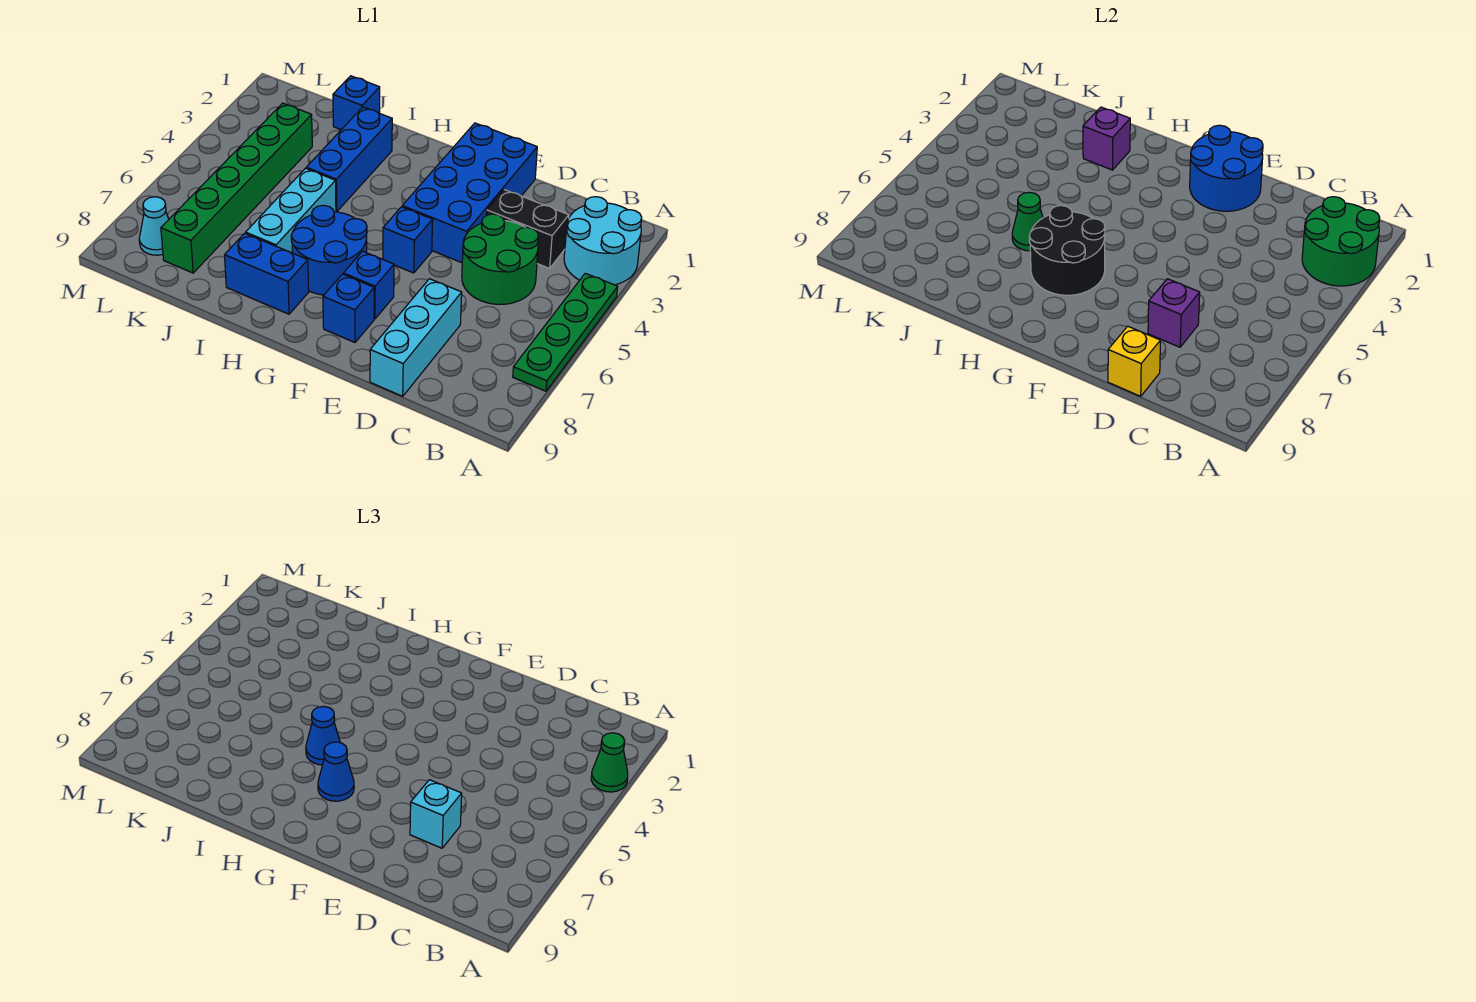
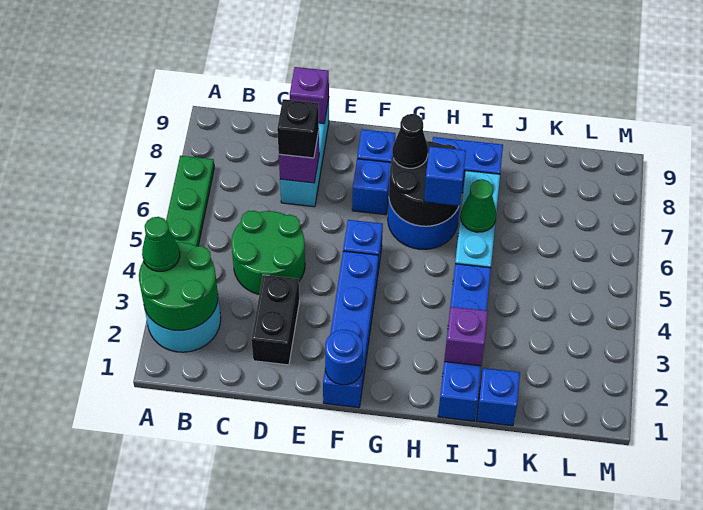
black 1x2 brick [486,190,569,268] -> black 1x2 brick turned to [251,275,299,365]
cyan 1x1 brick [410,780,462,848] -> black 1x1 brick [277,99,319,158]
yellow 1x1 brick [1108,326,1160,396] -> purple 1x1 brick [290,67,329,123]
blue 2x4 brick [402,123,537,263] -> blue 1x4 brick [323,251,378,408]
blue 2x2 round brick [1190,125,1263,211] -> blue 1x1 round brick [325,330,363,385]
blue 1x1 cone [318,742,354,801] -> black 1x1 cone [392,114,428,168]
blue 1x1 cone [306,706,340,765] -> blue 1x1 brick [424,146,466,206]
blue 1x3 brick [306,107,392,212] -> blue 1x4 brick [438,264,491,421]
green 1x6 brick [161,103,312,273] -> none
cyan 1x1 cone [139,197,169,255] -> none

